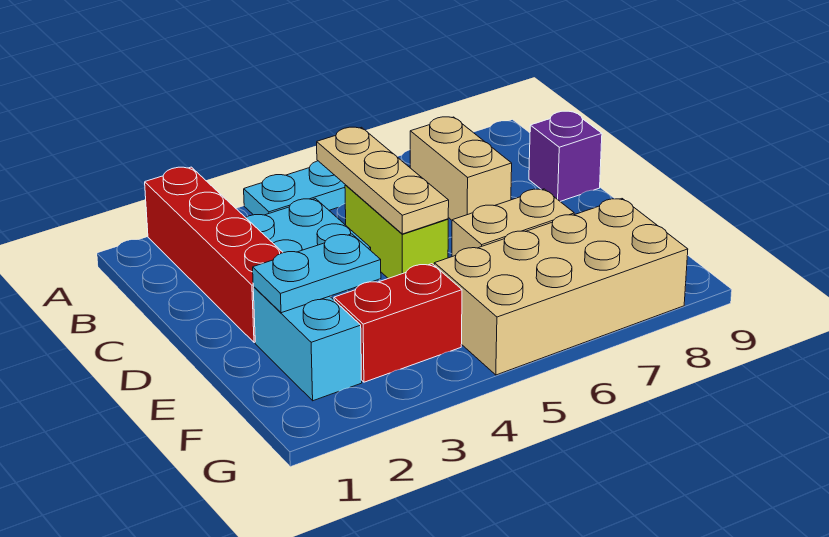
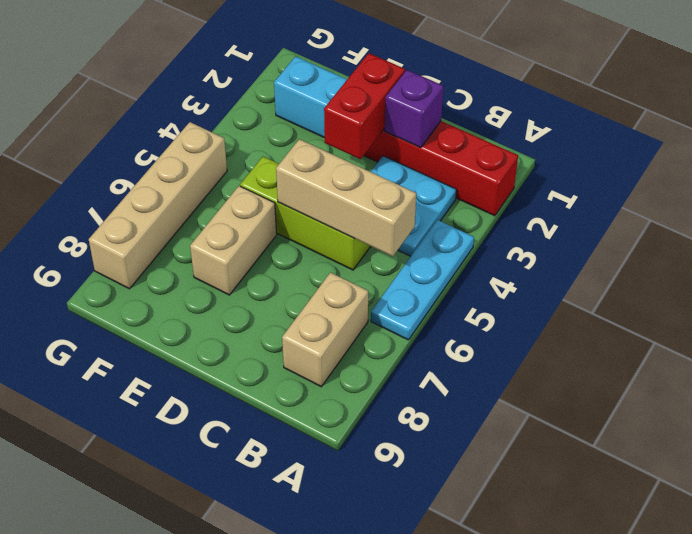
tan 1x3 plate [317,127,449,234] -> tan 1x3 brick [276,139,416,257]
tan 1x2 brick [410,117,512,220] -> tan 1x2 brick turned to [282,273,368,387]
lime 1x2 brick [345,185,448,278] -> lime 1x3 brick [240,156,371,270]
purple 1x1 brick [529,111,602,201] -> purple 1x1 brick moved to [385,70,443,148]
cyan 1x2 plate [253,234,381,313] -> none
red 1x2 brick [334,264,462,382] -> red 1x2 brick moved to [324,53,405,159]
tan 2x4 brick [434,199,688,375] -> tan 1x4 brick [89,122,227,289]

